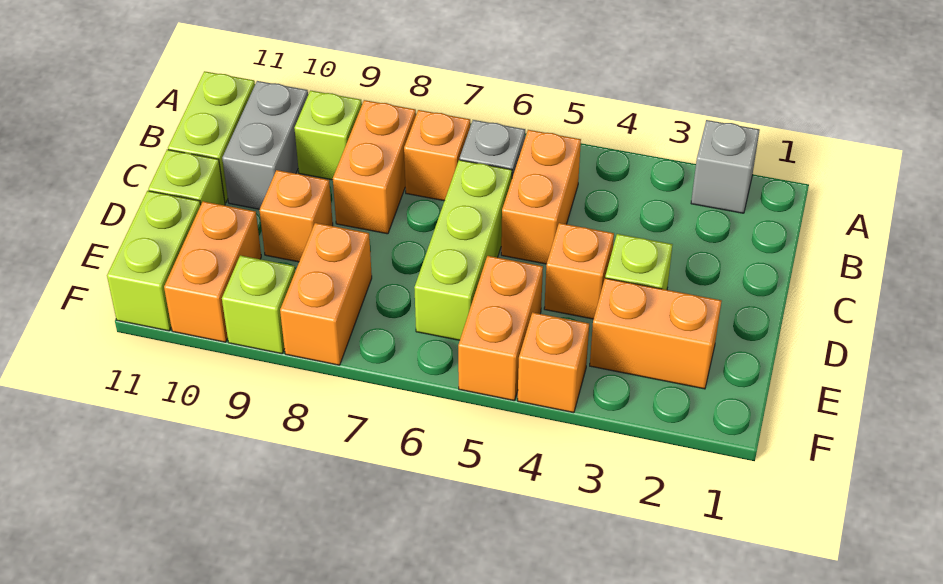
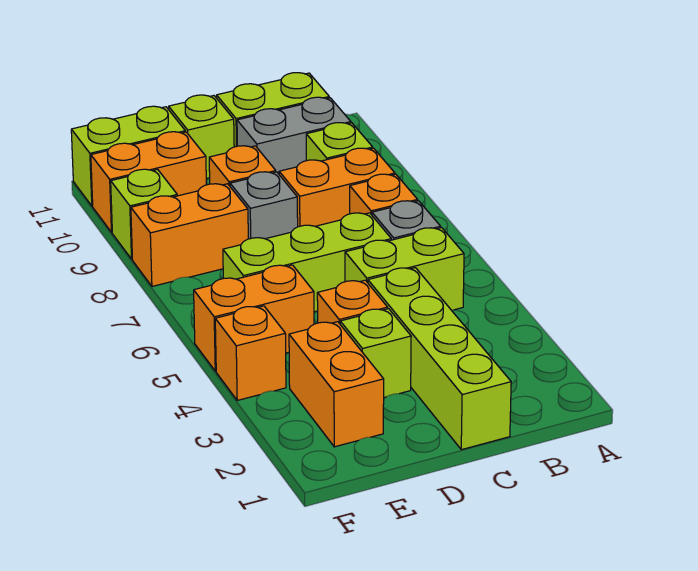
grey 1x1 brick [691,120,759,213] -> grey 1x1 brick moved to [230,172,298,239]
orange 1x2 brick [501,130,581,264] -> lime 1x2 brick [345,228,464,310]
none -> lime 1x4 brick [368,268,511,450]

